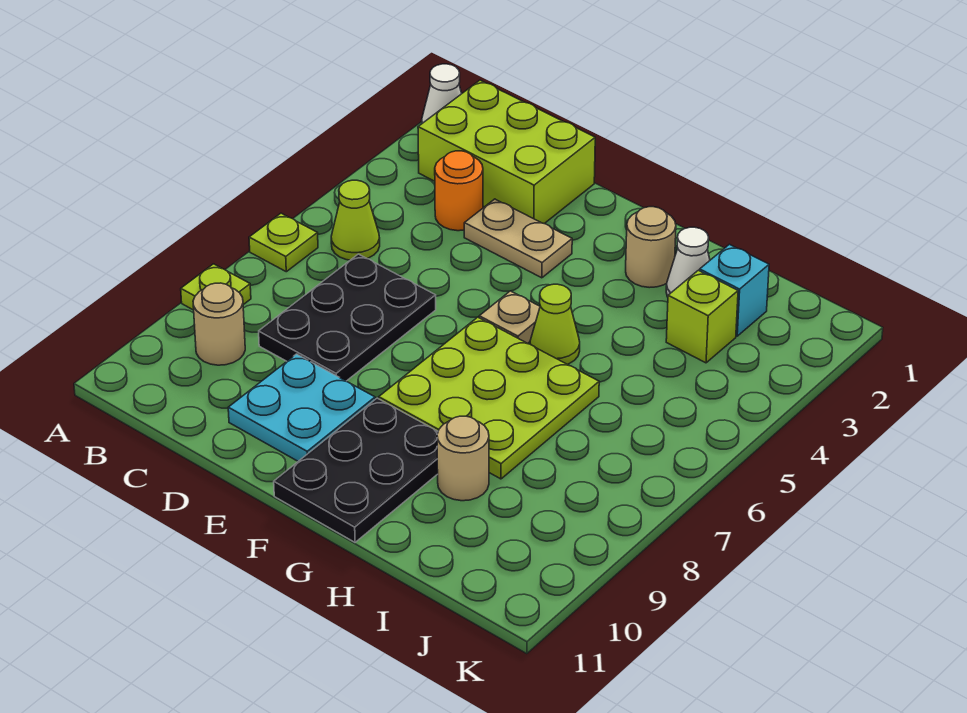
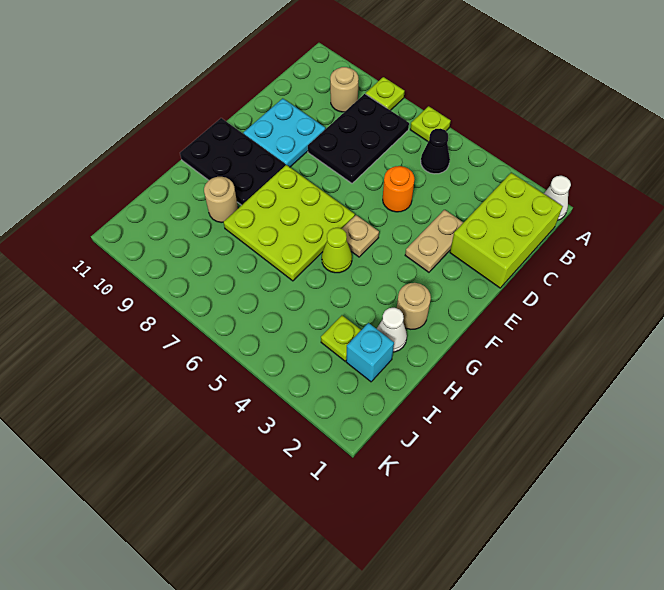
lime 1x1 cone [331,180,380,260] -> black 1x1 cone [421,128,450,174]
orange 1x1 round brick [435,151,483,231] -> orange 1x1 round brick moved to [383,166,414,212]
black 2x3 plate [259,254,436,381] -> black 2x3 plate turned to [308,94,409,183]
lime 1x1 brick [666,270,738,363] -> lime 1x1 plate [321,315,361,361]

